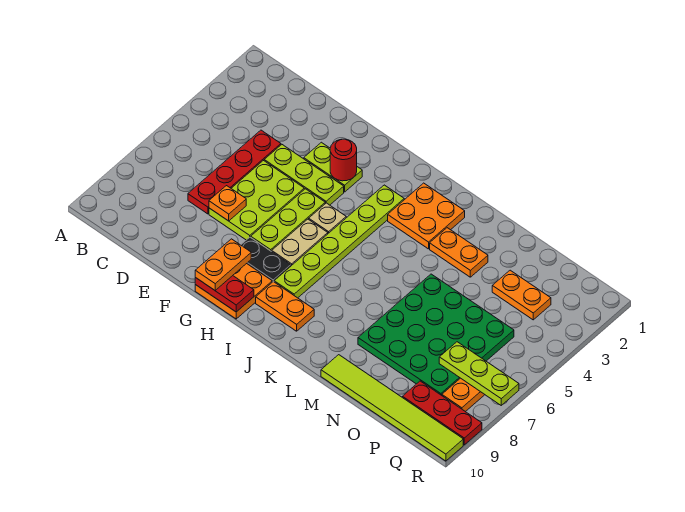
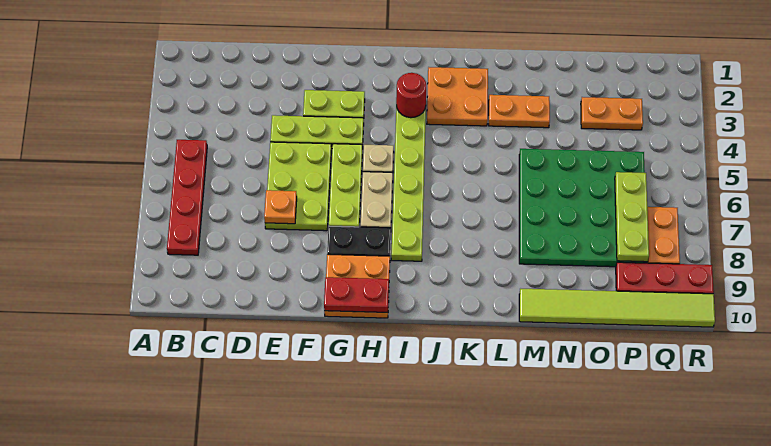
red 1x4 plate [188,130,281,214] -> red 1x4 plate moved to [167,140,207,255]
red 1x1 round brick [330,139,357,181] -> red 1x1 round brick moved to [396,73,426,118]
orange 1x2 plate [195,239,251,290] -> none
orange 1x2 plate [256,282,314,331] -> none
lime 1x3 plate [439,342,519,405] -> lime 1x3 plate turned to [615,172,649,262]

